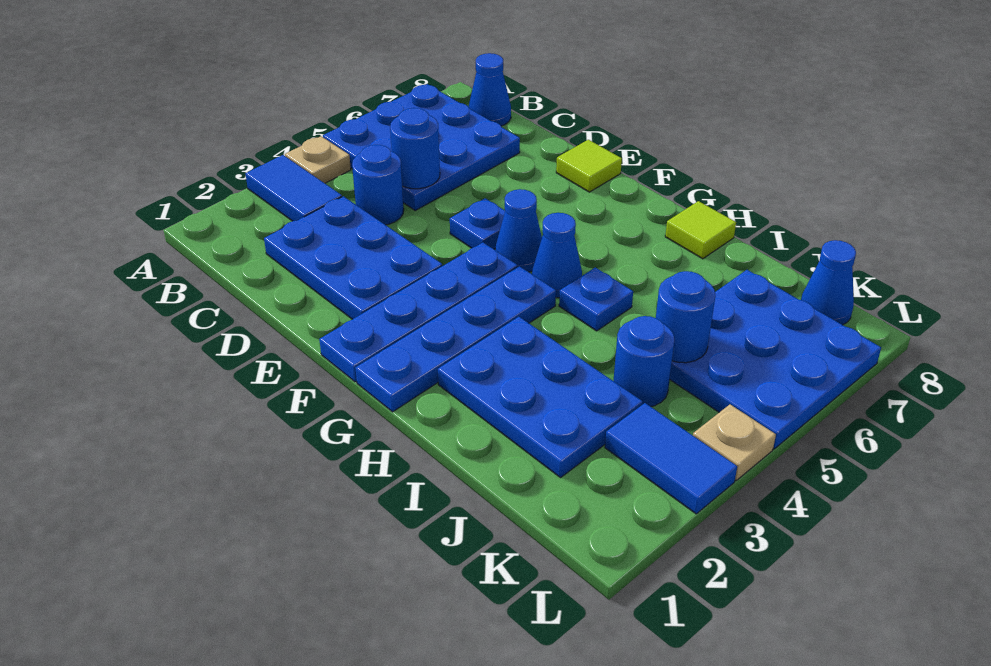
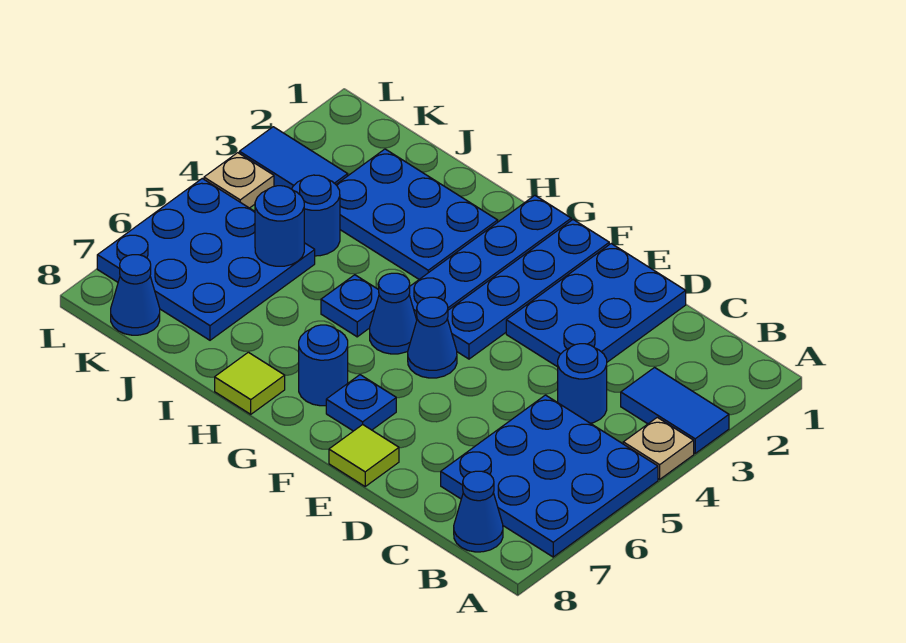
blue 2x3 plate [264,196,442,319] -> blue 2x3 plate turned to [506,244,686,367]
blue 1x1 round brick [390,108,440,189] -> blue 1x1 round brick moved to [299,325,348,406]
blue 1x1 plate [450,198,505,249] -> blue 1x1 plate moved to [326,375,396,431]

